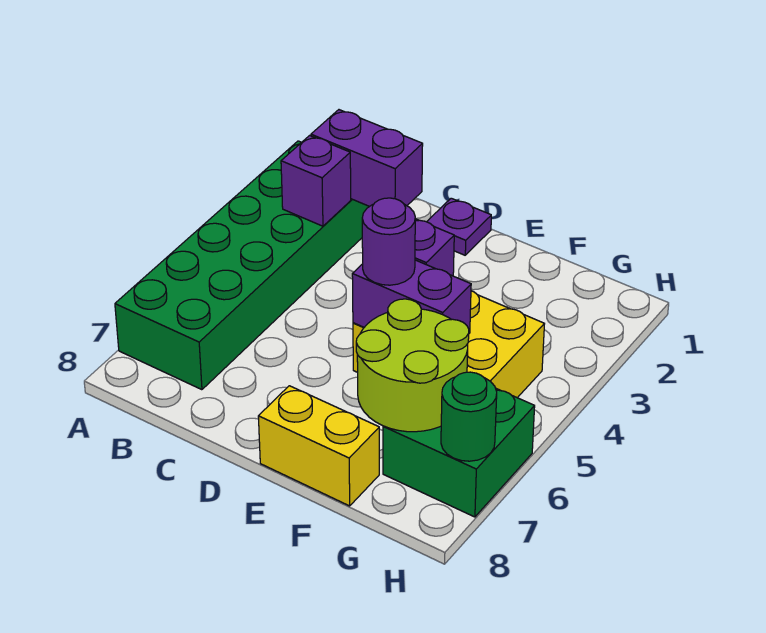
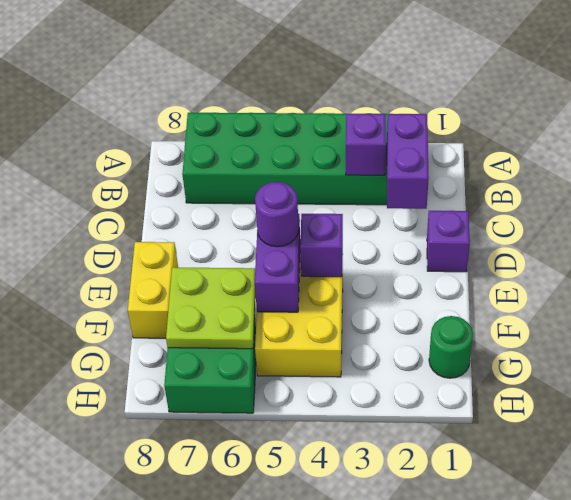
purple 1x1 plate [427,198,491,255] -> purple 1x1 brick [427,211,470,272]
lime 2x2 round brick [356,299,469,432] -> lime 2x2 plate [166,267,256,349]
green 1x1 round brick [441,372,497,461] -> green 1x1 round brick moved to [429,316,473,378]

